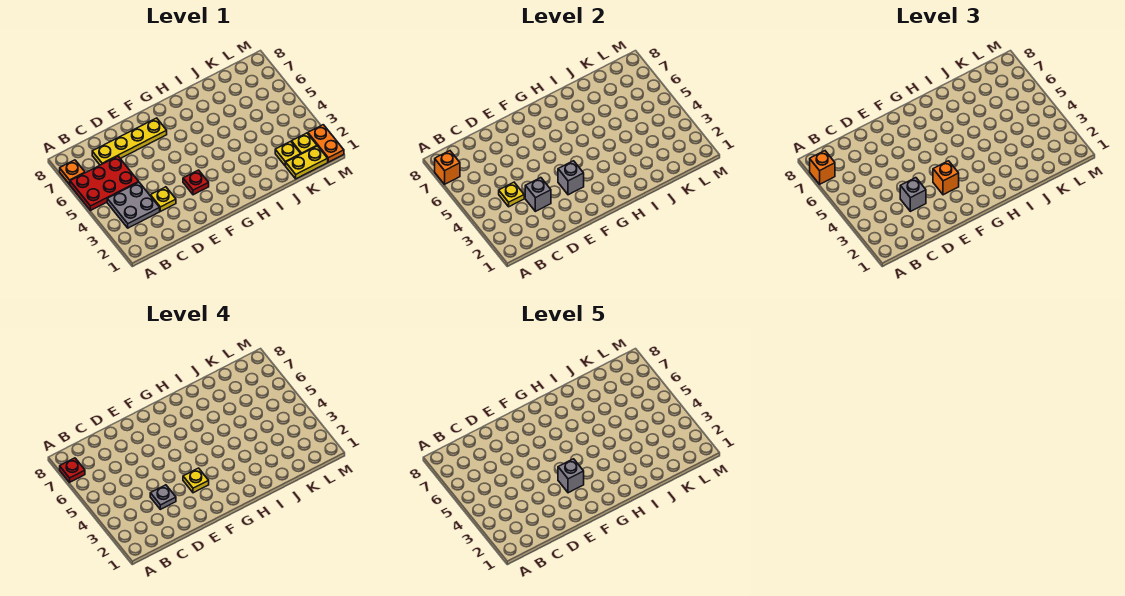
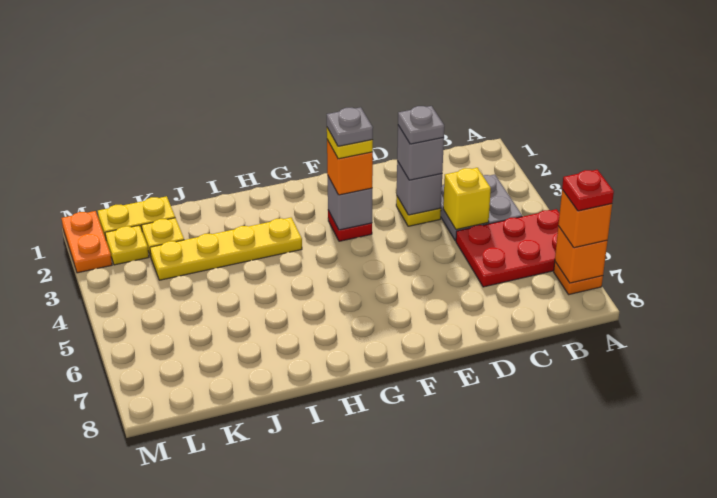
yellow 1x1 plate [499,182,524,207] -> yellow 1x1 brick [443,168,491,230]
yellow 1x4 plate [92,118,167,165] -> yellow 1x4 plate moved to [150,218,302,280]
grey 1x1 brick [558,459,584,493] -> grey 1x1 plate [327,107,373,146]

